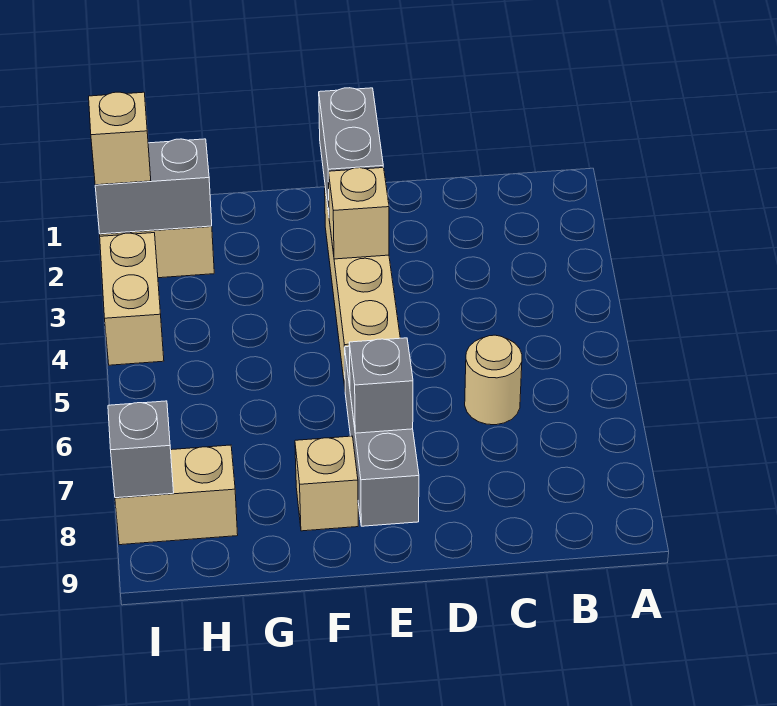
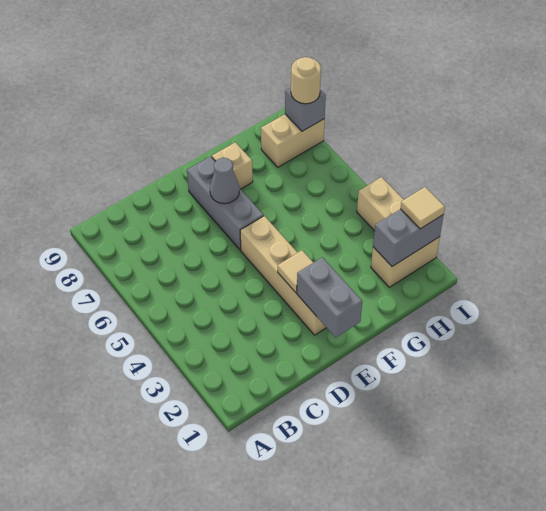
tan 1x1 round brick [465,335,522,425] -> tan 1x1 round brick moved to [291,57,321,104]
tan 1x1 brick [329,168,389,259] -> tan 1x1 tile [278,251,313,293]
grey 1x1 brick [349,338,413,433] -> grey 1x1 cone [210,158,239,204]
tan 1x1 brick [89,92,151,185] -> tan 1x1 tile [401,187,445,229]

